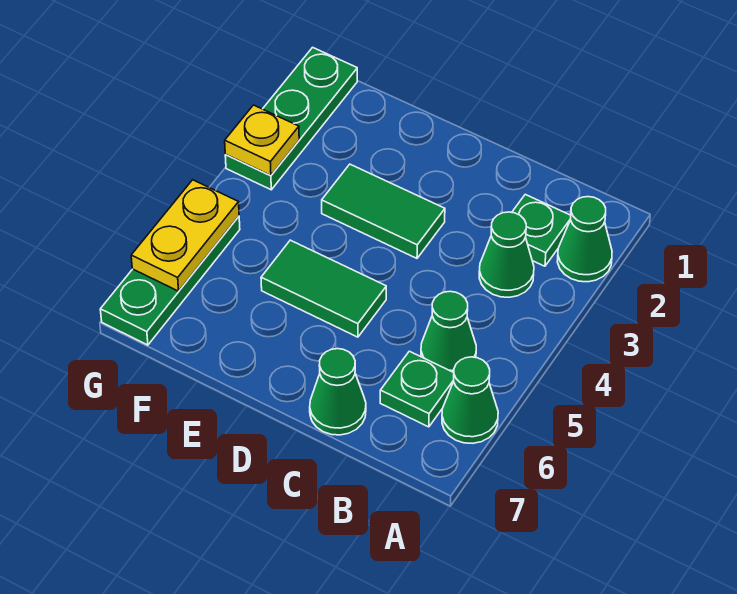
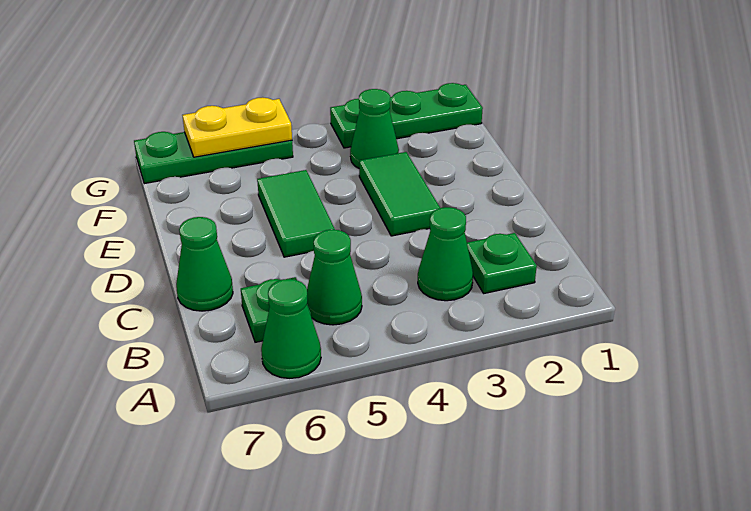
green 1x1 cone [557,197,612,282] -> green 1x1 cone moved to [350,89,399,168]
yellow 1x1 plate [225,105,299,175] -> none

